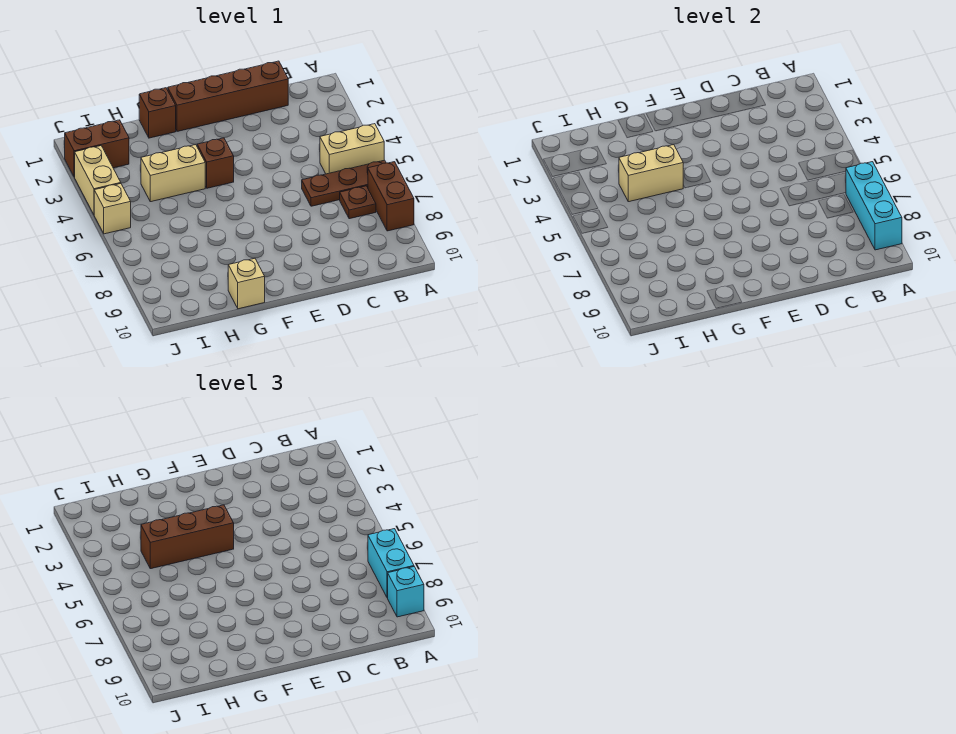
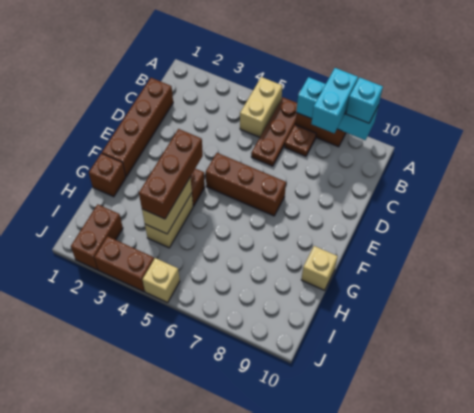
cyan 1x2 brick [368,529,414,598] -> cyan 1x2 brick turned to [311,68,358,133]
none -> brown 1x3 brick [206,153,286,216]
tan 1x2 brick [75,146,121,214] -> brown 1x2 brick [94,236,154,292]

